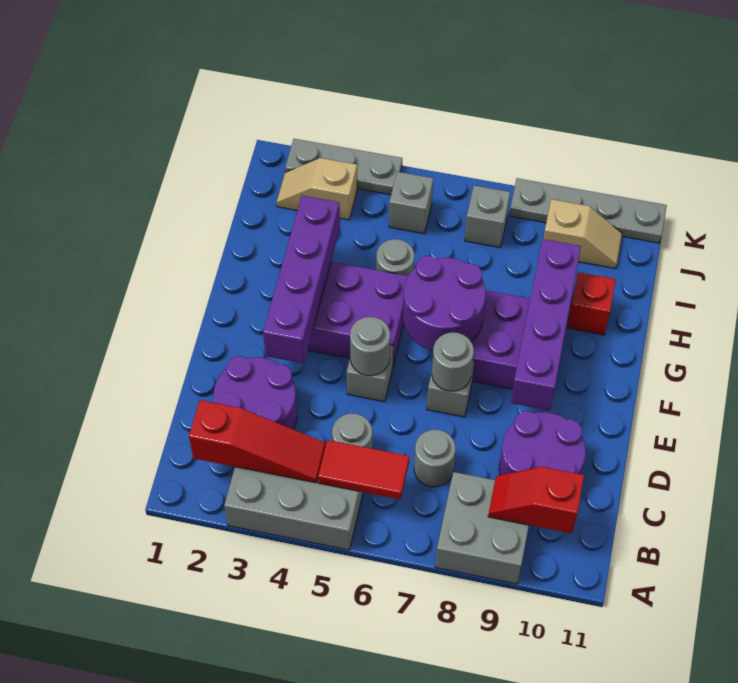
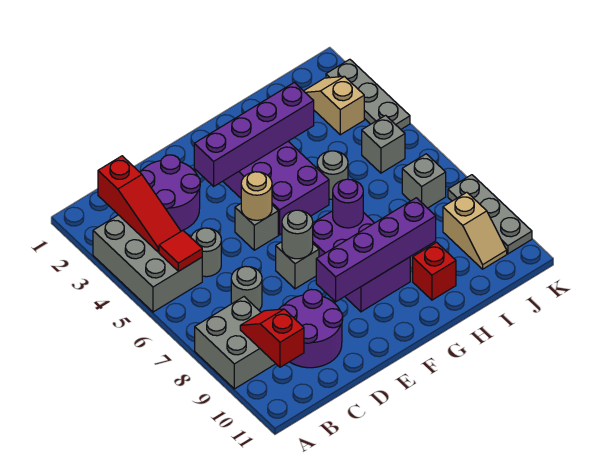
red 1x2 tile [318,440,409,500] -> red 1x1 tile [159,231,202,271]
grey 1x1 round brick [350,317,390,376] -> tan 1x1 round brick [241,172,272,220]
purple 2x2 round brick [403,256,486,351] -> purple 1x1 round brick [333,179,363,228]
grey 1x4 plate [509,178,667,243] -> grey 1x3 plate [448,175,532,254]

